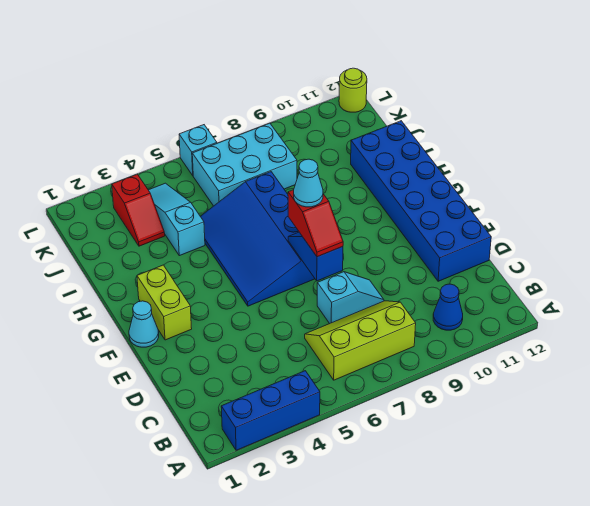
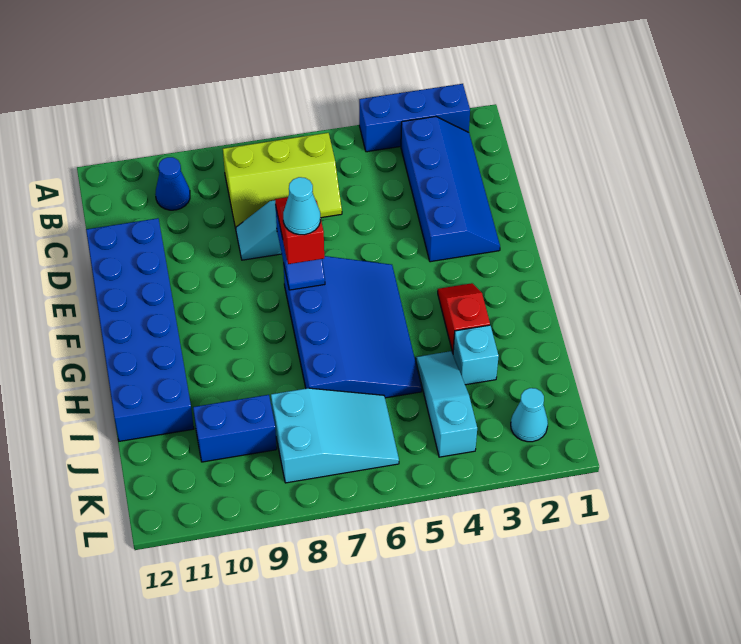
none -> blue 2x4 slope [401,117,500,262]
cyan 1x1 cone [129,301,159,347] -> cyan 1x1 cone moved to [511,388,548,442]
lime 1x2 brick [137,265,192,340] -> none
cyan 1x3 slope [149,183,205,256] -> cyan 1x3 slope turned to [416,351,477,457]
red 1x2 slope [112,174,165,246] -> red 1x2 slope moved to [438,283,490,353]
cyan 2x3 brick [192,123,297,206] -> cyan 2x3 slope [271,388,399,483]
none -> blue 1x2 brick [193,395,277,462]
cyan 1x1 brick [179,125,217,175] -> cyan 1x1 brick moved to [453,325,499,385]
lime 1x1 round brick [339,68,367,112] -> none

